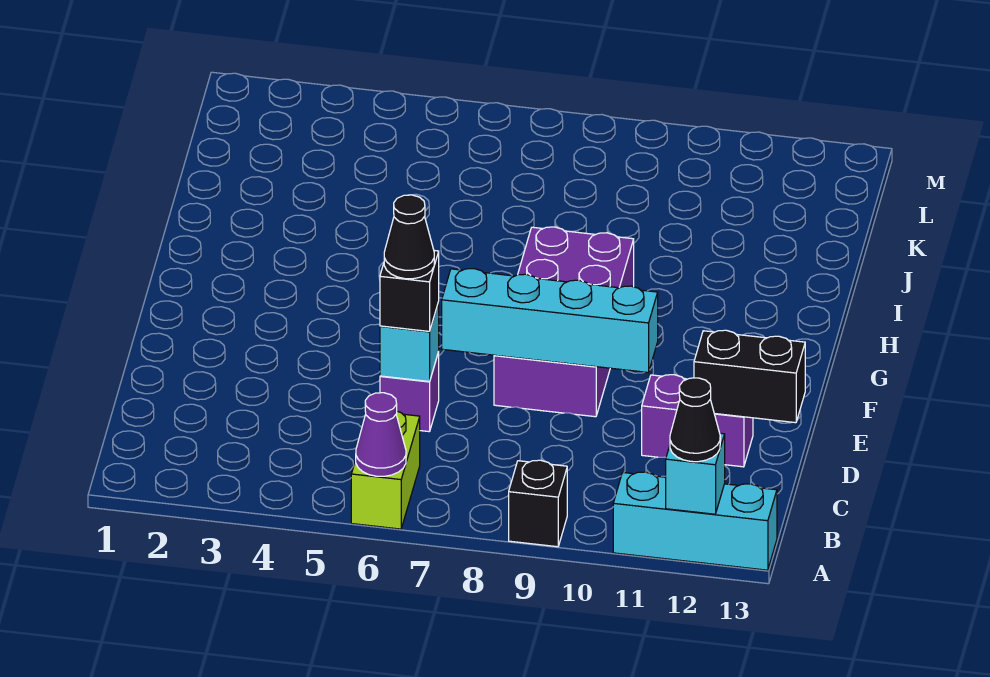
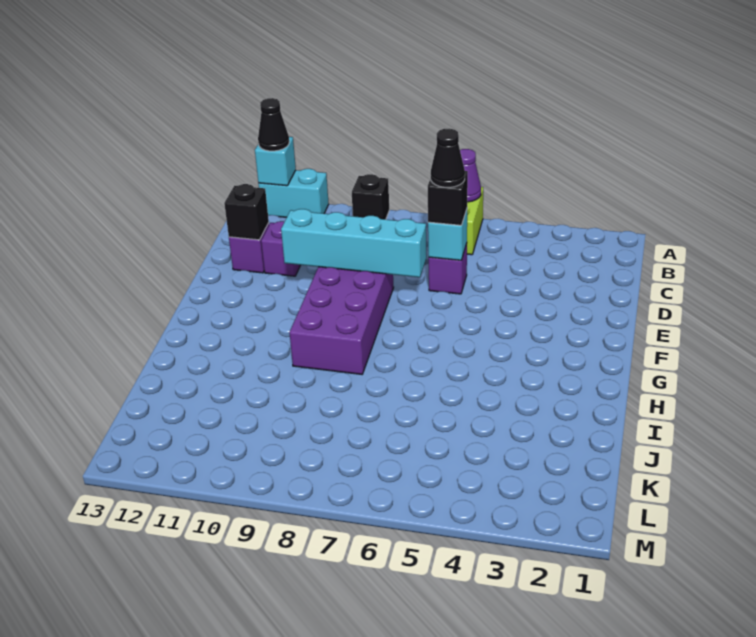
cyan 1x3 brick [613,472,777,570] -> cyan 1x2 brick [258,169,329,217]
black 1x2 brick [694,330,805,423] -> black 1x1 brick [224,184,269,240]

